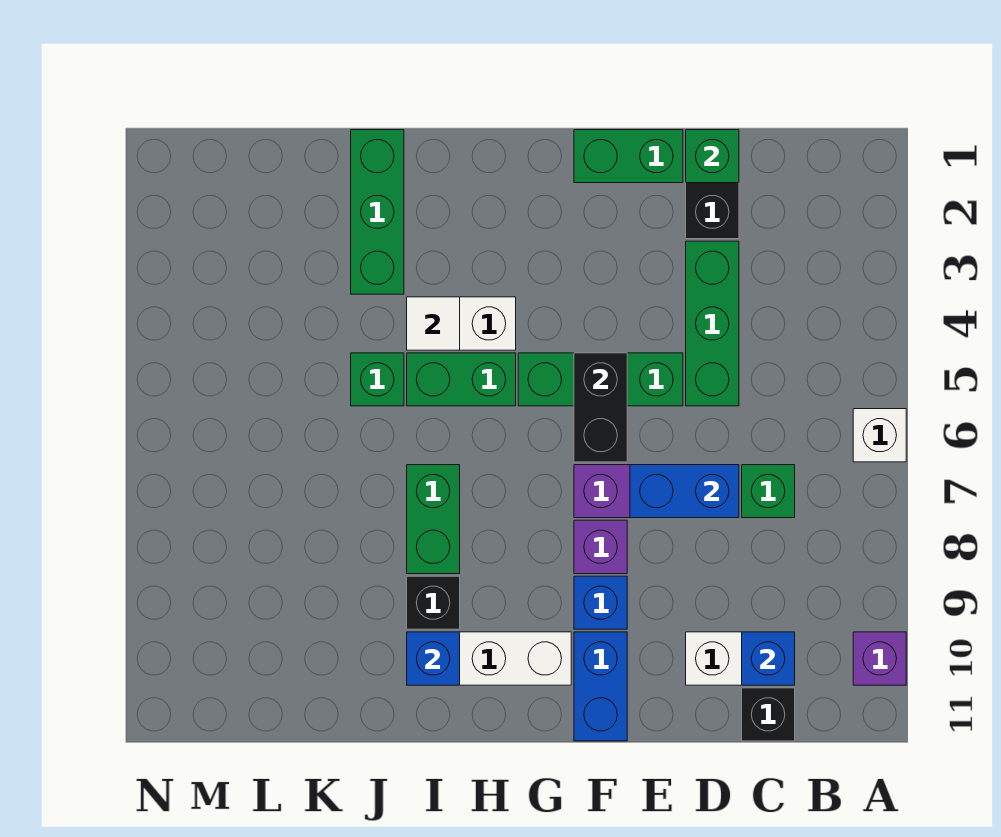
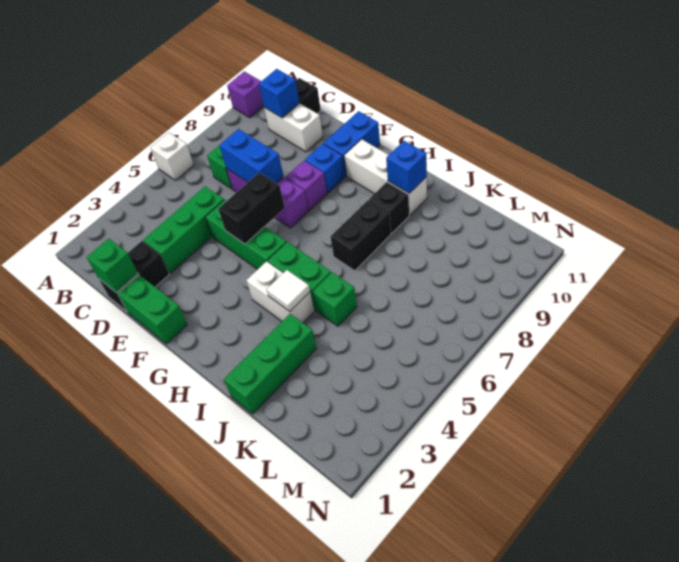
green 1x2 brick [407,465,460,574] -> black 1x2 brick [331,200,391,271]

